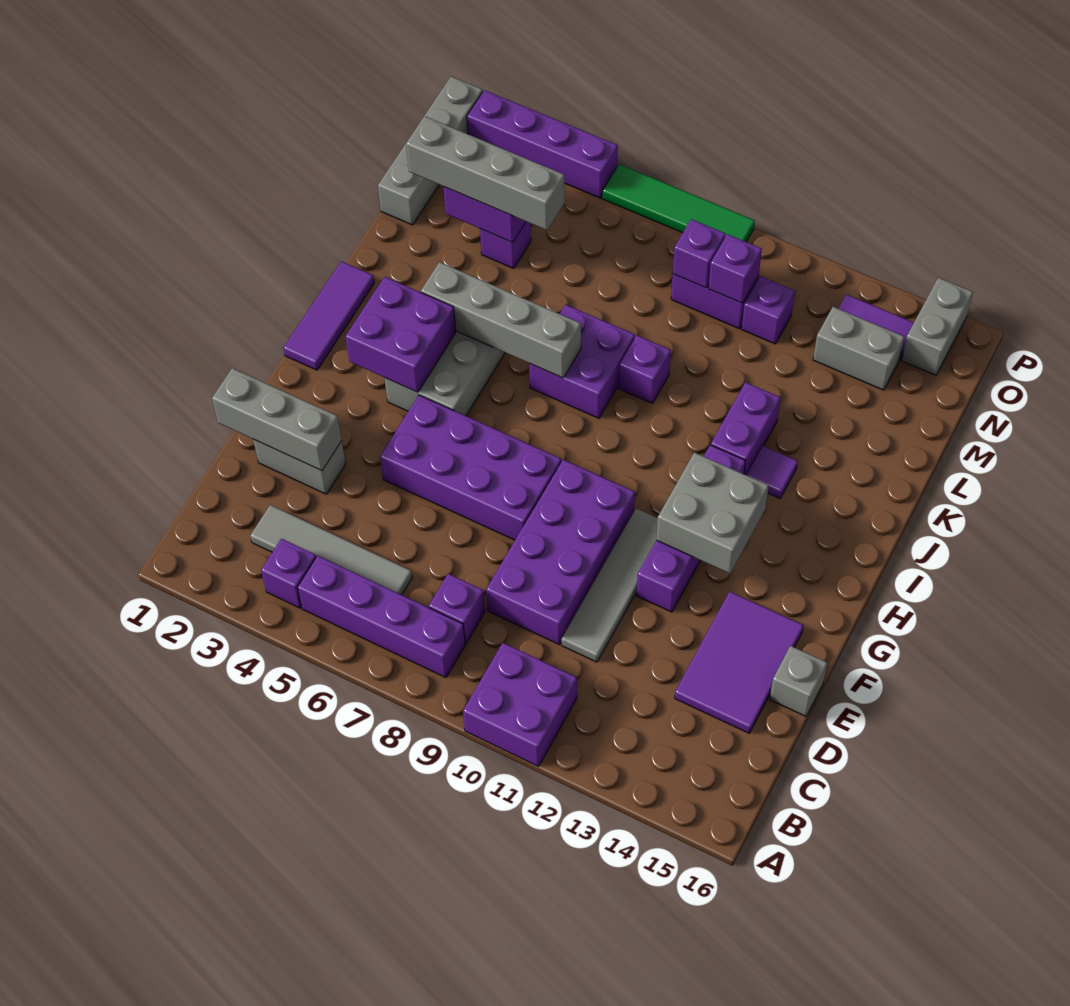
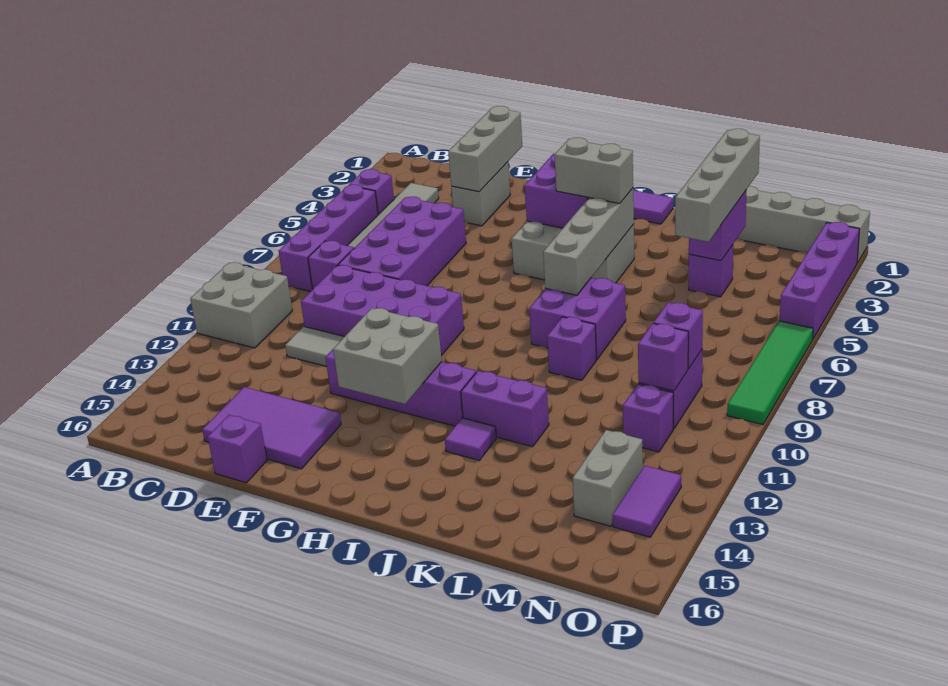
purple 2x2 brick [463,643,577,766] -> grey 2x2 brick [190,262,292,348]
grey 1x1 brick [770,646,827,716] -> purple 1x1 brick [208,415,267,483]
purple 2x4 brick [380,395,561,540] -> purple 2x4 brick moved to [338,197,466,286]
grey 1x2 brick [902,278,973,375] -> grey 1x2 brick moved to [555,138,633,204]

